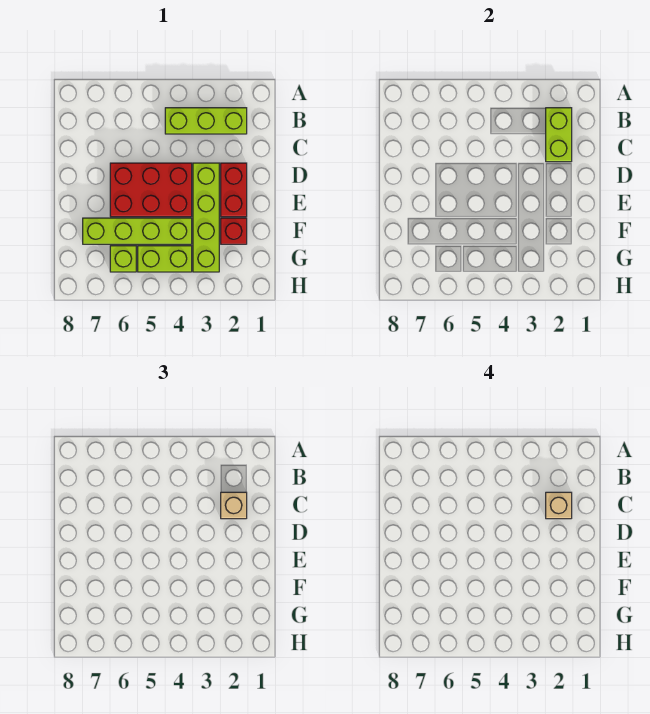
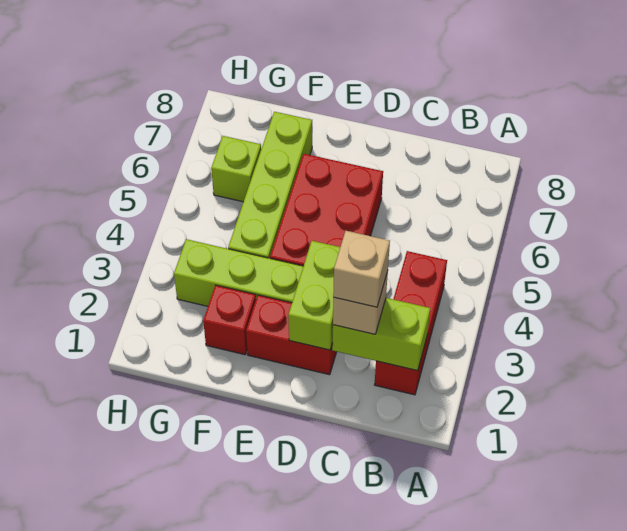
lime 1x3 brick [165,108,247,134] -> red 1x3 brick [375,251,447,395]
lime 1x2 brick [138,246,192,272] -> lime 1x2 brick moved to [288,241,340,350]

